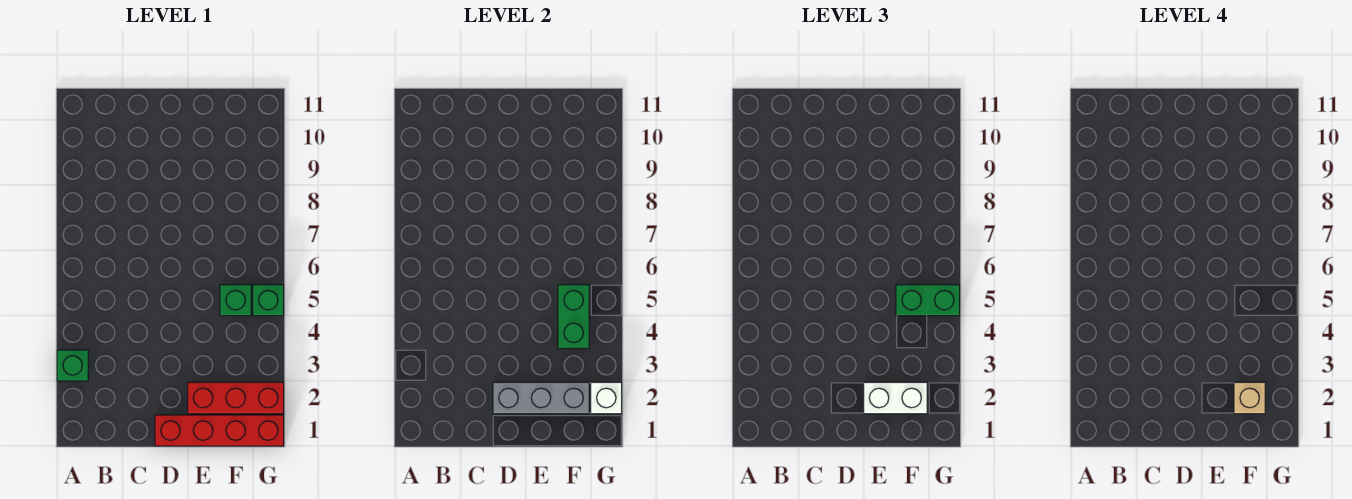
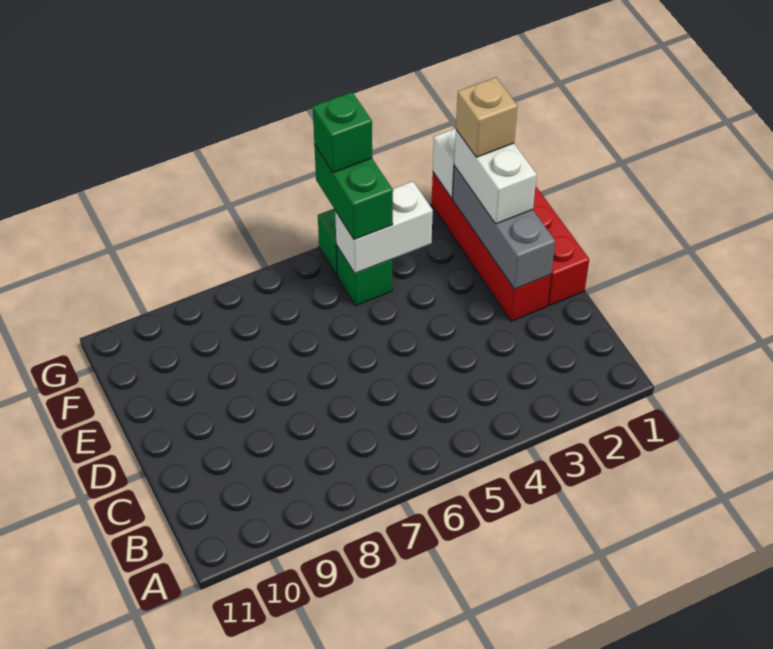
green 1x1 brick [57,350,88,381] -> green 1x1 brick moved to [313,92,372,173]
red 1x3 brick [188,382,284,414] -> red 1x4 brick [432,172,551,321]
green 1x2 brick [558,285,589,348] -> white 1x2 brick [335,181,433,273]

